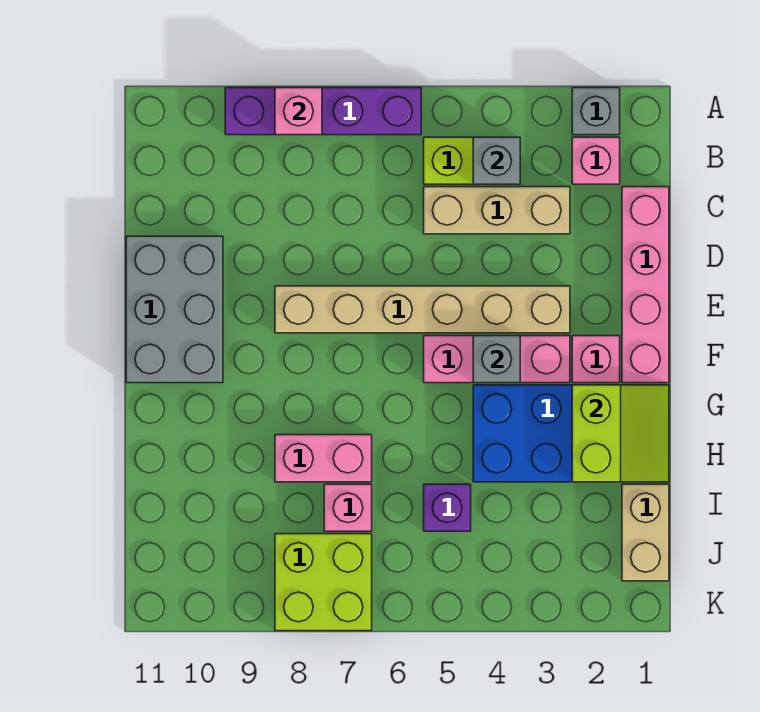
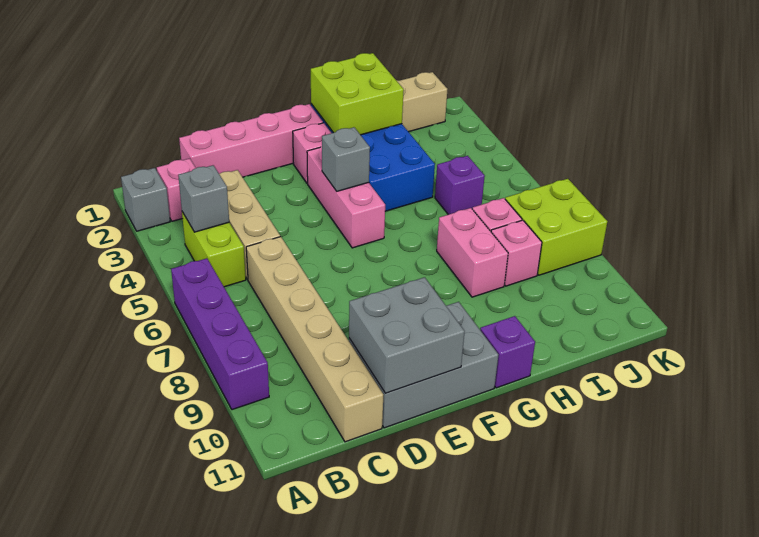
pink 1x1 brick [275,88,322,135] -> pink 1x1 brick moved to [491,220,542,286]
none -> grey 2x2 brick [349,277,465,393]
tan 1x6 brick [275,286,570,333] -> tan 1x6 brick moved to [246,237,383,442]
lime 2x2 slope [572,385,669,482] -> lime 2x2 brick [311,53,404,135]
none -> purple 1x1 brick [480,316,535,388]

